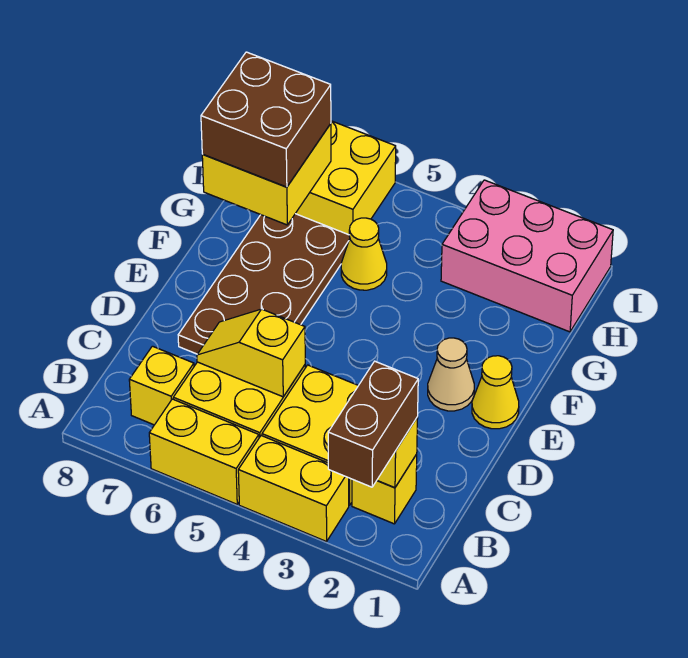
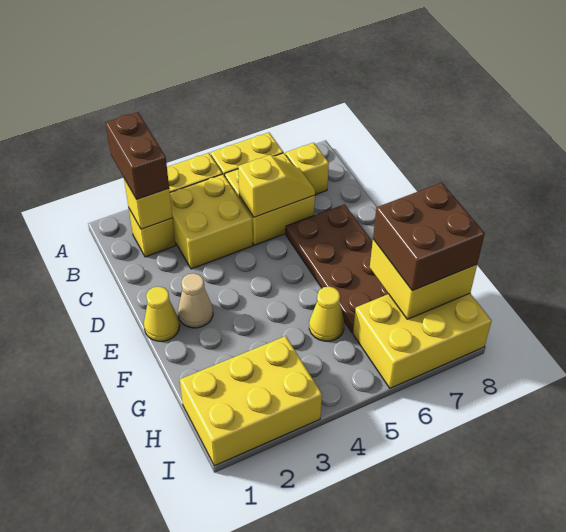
pink 2x3 brick [441,180,613,332] -> yellow 2x3 brick [180,336,322,466]

